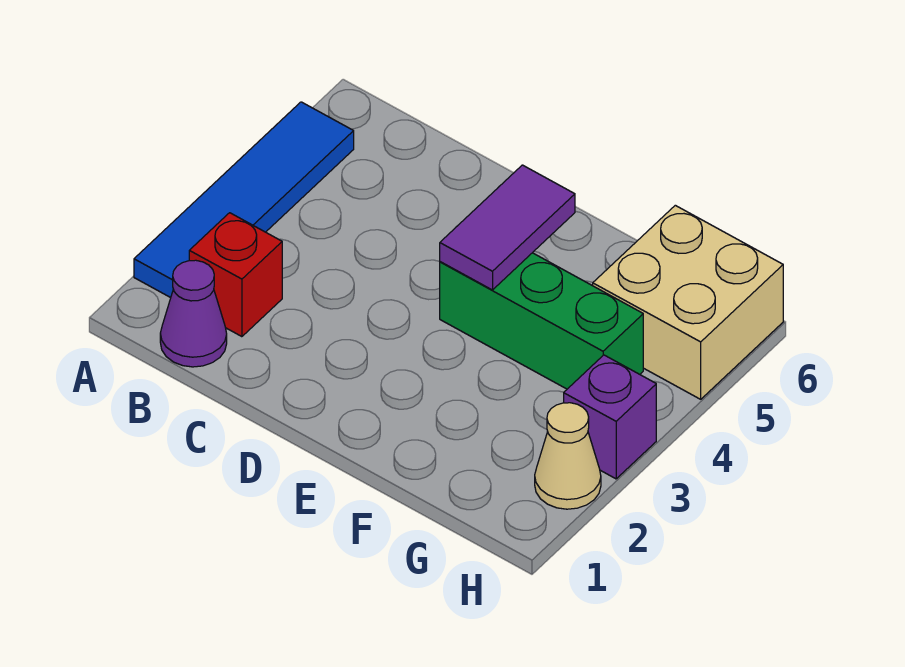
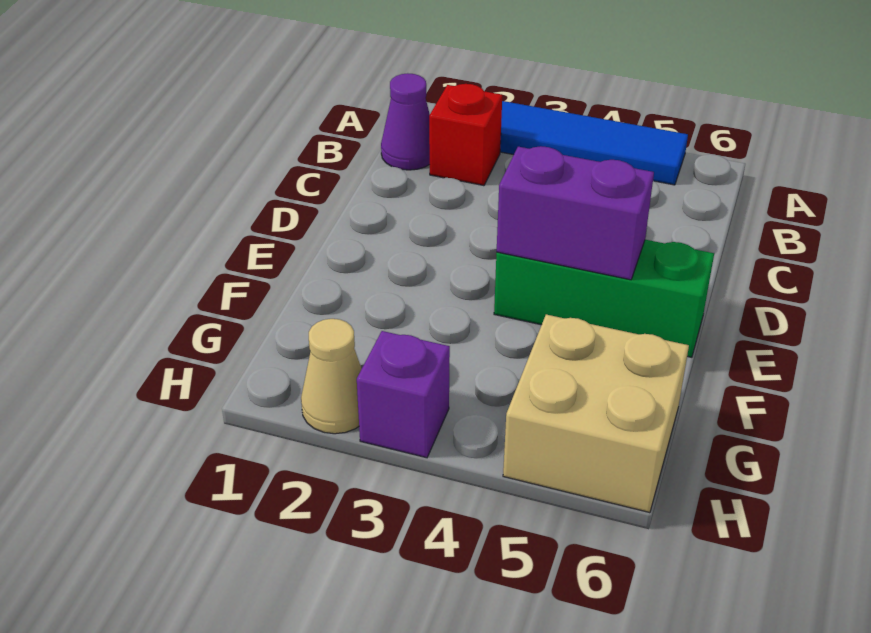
green 1x3 brick [440,253,643,389] -> green 1x3 brick turned to [494,240,714,357]
purple 1x2 tile [440,165,575,290] -> purple 1x2 brick [497,146,654,280]

